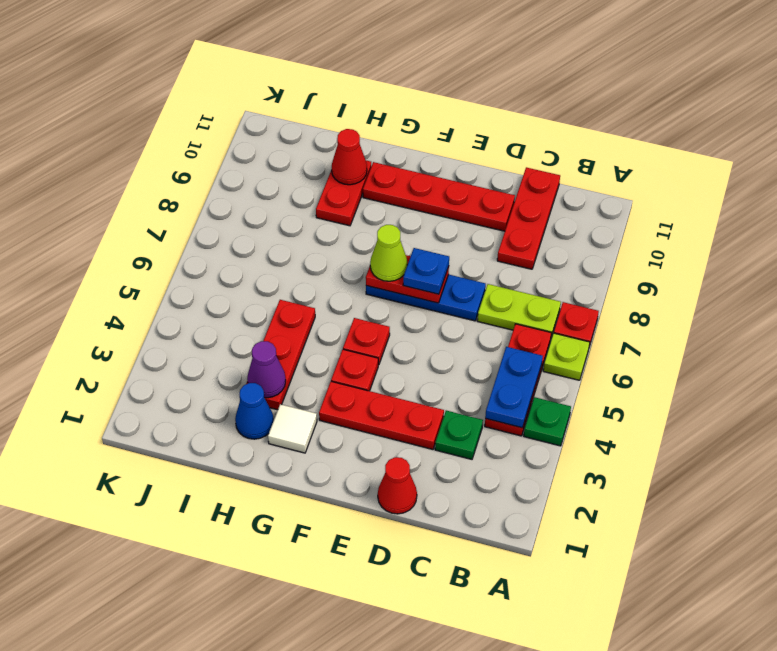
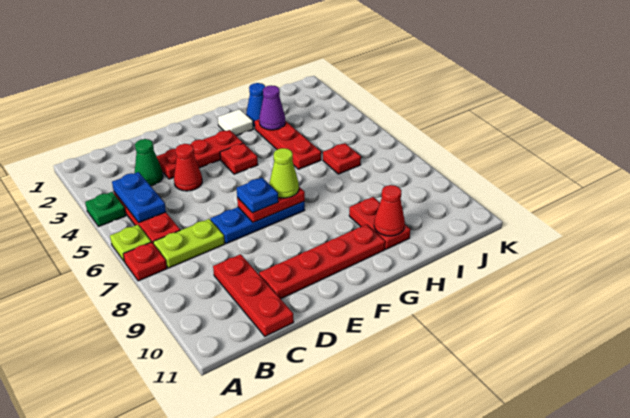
green 1x1 plate [435,411,483,459] -> green 1x1 cone [135,139,163,186]
red 1x1 cone [378,457,417,514] -> red 1x1 cone moved to [174,144,202,191]
red 1x1 plate [343,318,390,365] -> red 1x1 plate moved to [323,143,361,174]

